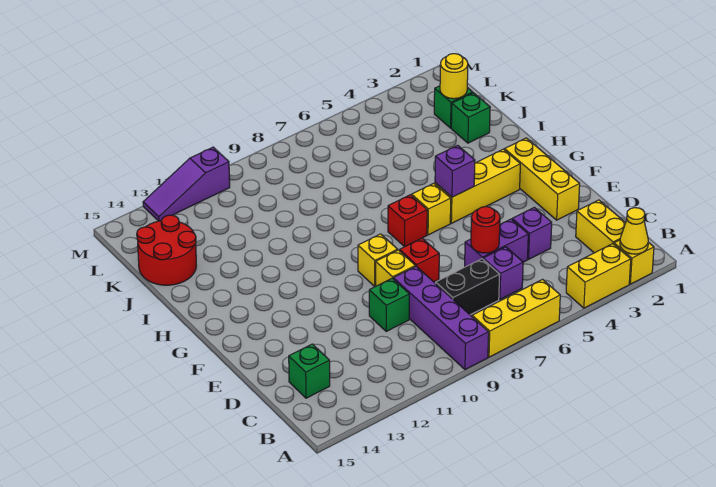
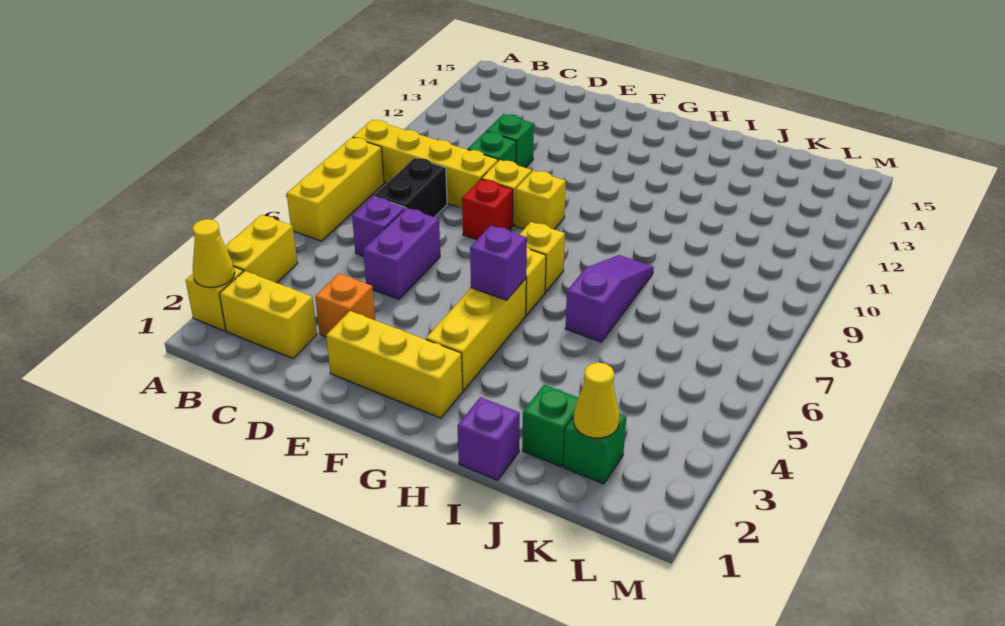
purple 1x4 brick [393,266,489,370] -> yellow 1x4 brick [353,120,498,208]
green 1x1 brick [289,344,330,398] -> green 1x1 brick moved to [486,114,534,168]
none -> orange 1x1 brick [315,274,375,337]
purple 1x1 brick [512,207,552,259] -> purple 1x1 brick moved to [458,397,520,480]
red 1x1 round brick [471,207,500,253] -> none
red 1x1 brick [388,195,427,247] -> yellow 1x1 brick [519,222,565,292]
red 2x2 round brick [137,215,196,285] -> none
yellow 1x1 round brick [440,54,468,99] -> yellow 1x1 cone [573,362,619,438]
purple 1x3 slope [143,147,230,221] -> purple 1x3 slope moved to [565,255,654,342]

